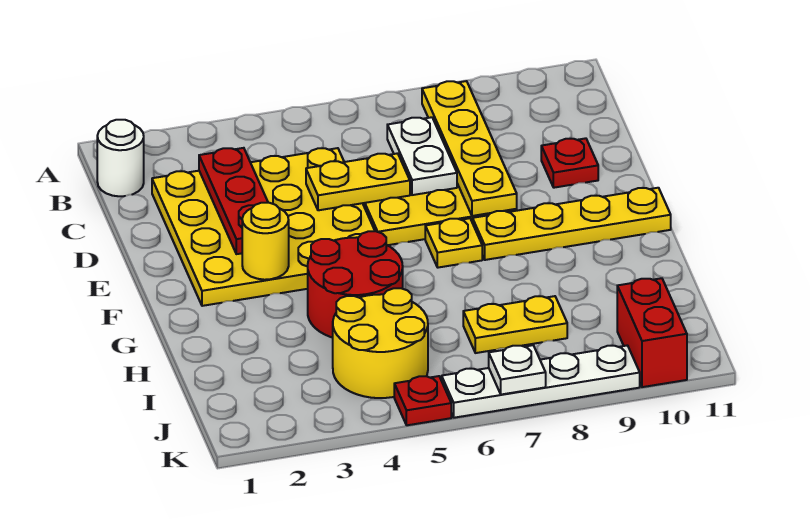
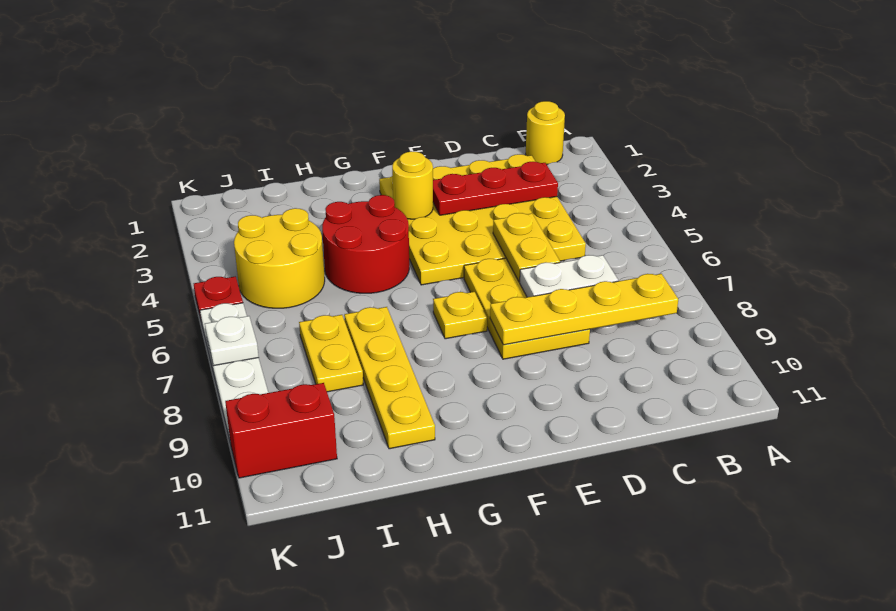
white 1x1 round brick [97,120,144,196] -> yellow 1x1 round brick [526,101,565,164]
red 1x1 plate [541,138,598,188] -> none
yellow 1x4 plate [473,188,671,260] -> yellow 1x4 plate moved to [344,307,435,449]

